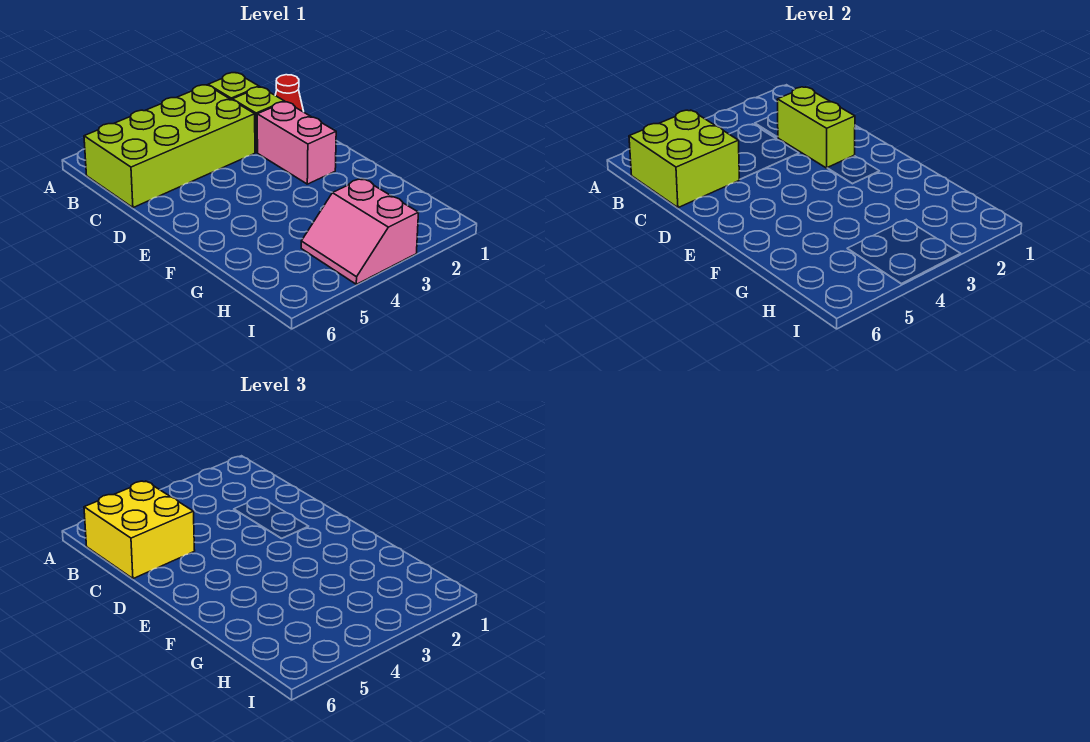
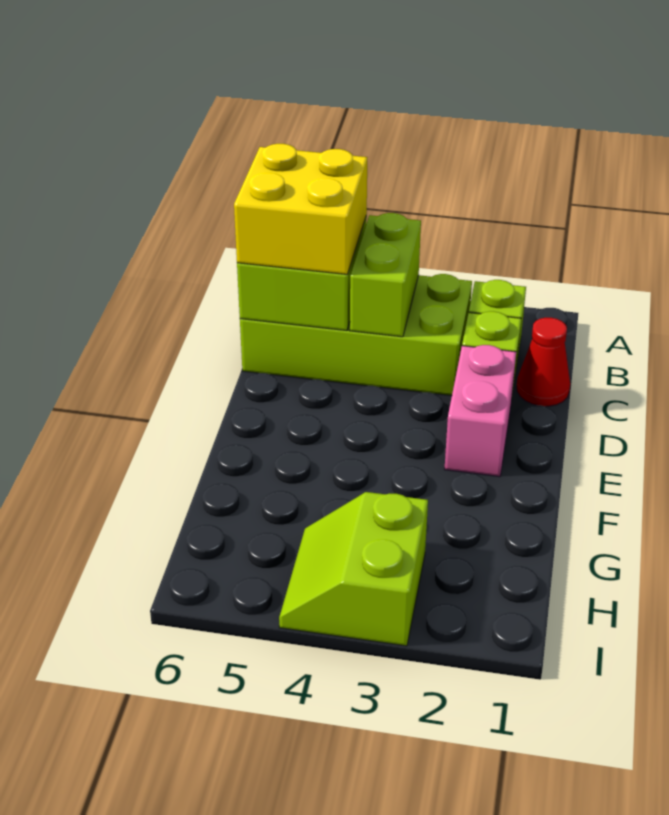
lime 1x2 brick [777,87,855,168] -> lime 1x2 brick moved to [350,213,421,337]
pink 2x2 slope [301,179,419,284] -> lime 2x2 slope [279,492,428,646]

